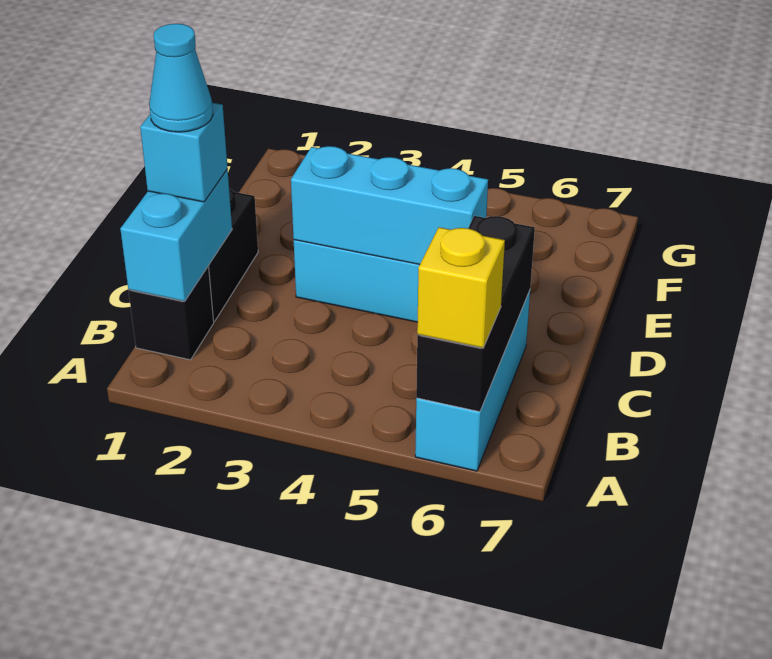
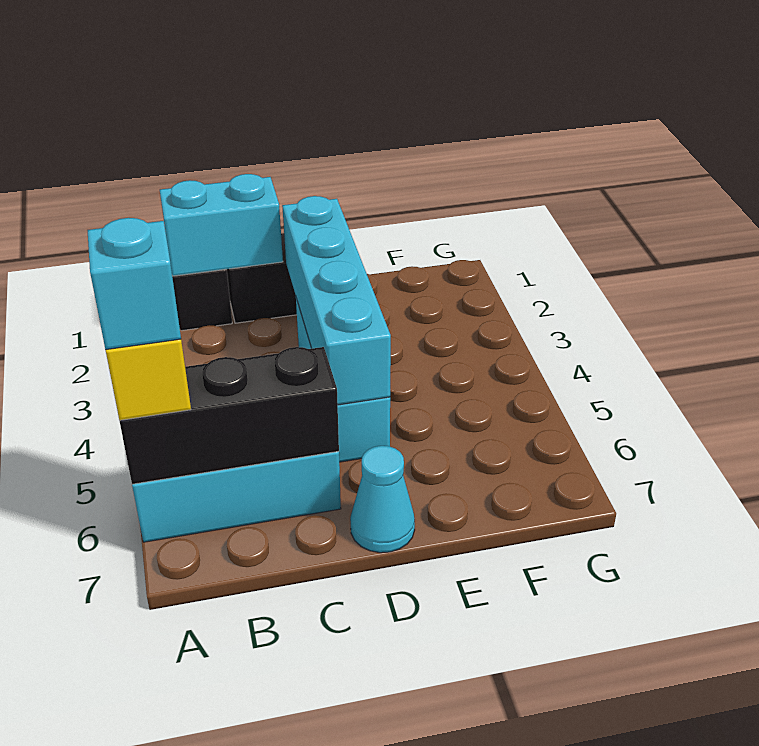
cyan 1x1 brick [140,103,228,202] -> cyan 1x1 brick moved to [88,218,181,350]
cyan 1x1 cone [149,24,213,132] -> cyan 1x1 cone moved to [350,446,415,553]
cyan 1x3 brick [291,146,488,265] -> cyan 1x4 brick [282,196,391,405]

